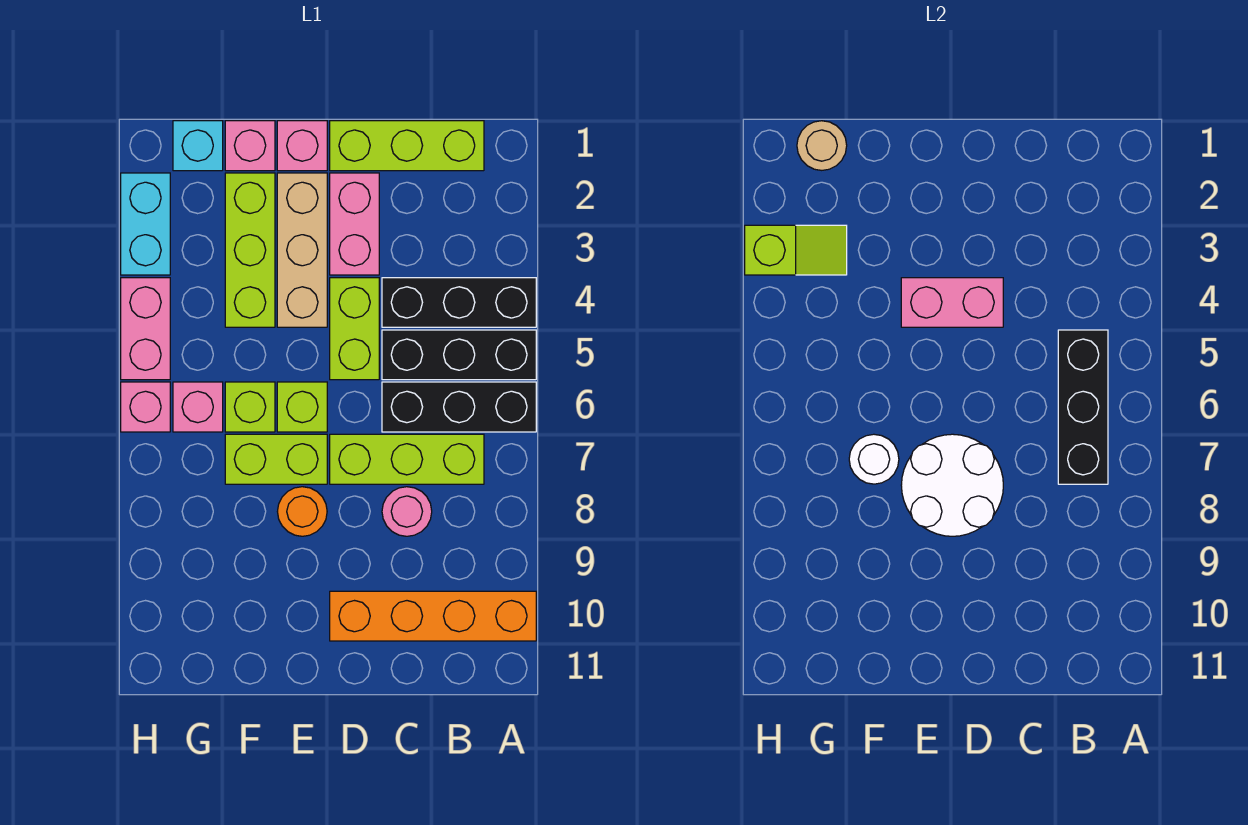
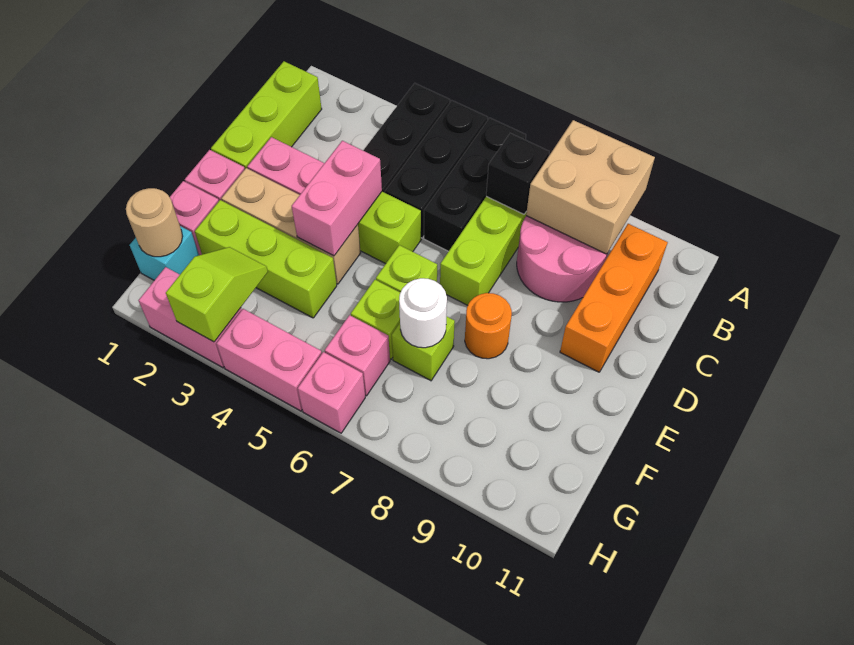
none -> tan 2x2 brick [526,120,655,254]
orange 1x4 brick [330,591,536,641] -> orange 1x3 brick [560,224,668,372]
black 1x3 brick [1058,330,1108,484] -> black 1x1 brick [486,133,549,214]
pink 1x1 round brick [382,487,432,536] -> pink 2x2 round brick [517,216,608,302]
white 2x2 round brick [901,434,1003,536] -> none
lime 1x2 brick [225,434,327,484] -> lime 1x1 brick [392,316,455,381]
cyan 1x2 brick [121,173,170,275] -> pink 1x2 brick [139,267,242,368]

